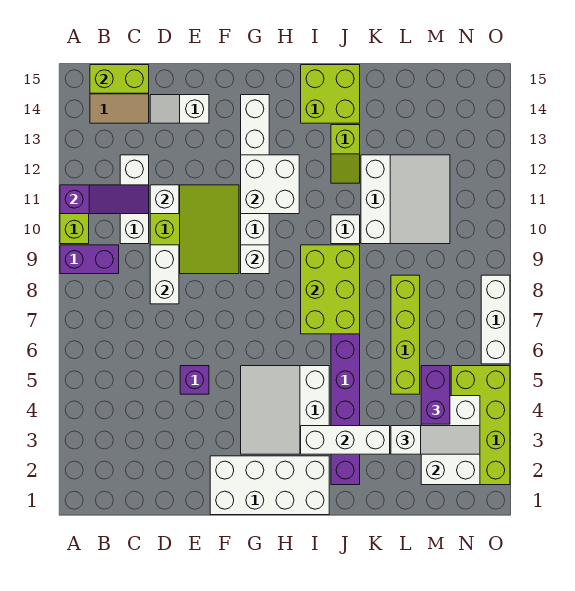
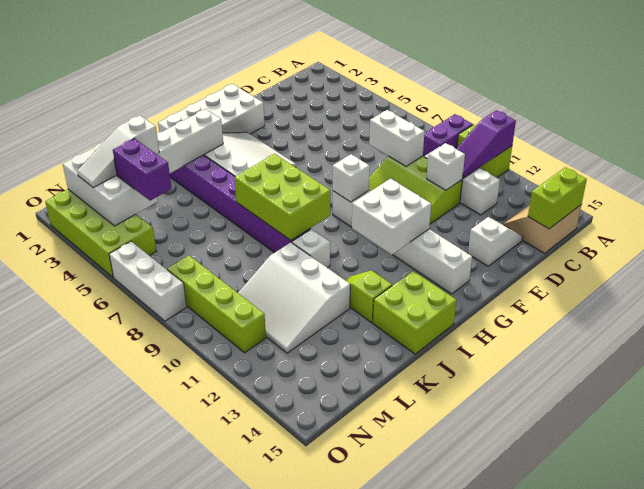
purple 1x1 brick [180,366,209,394] -> none
lime 1x4 brick [391,275,420,394] -> lime 1x4 brick moved to [167,255,266,353]

